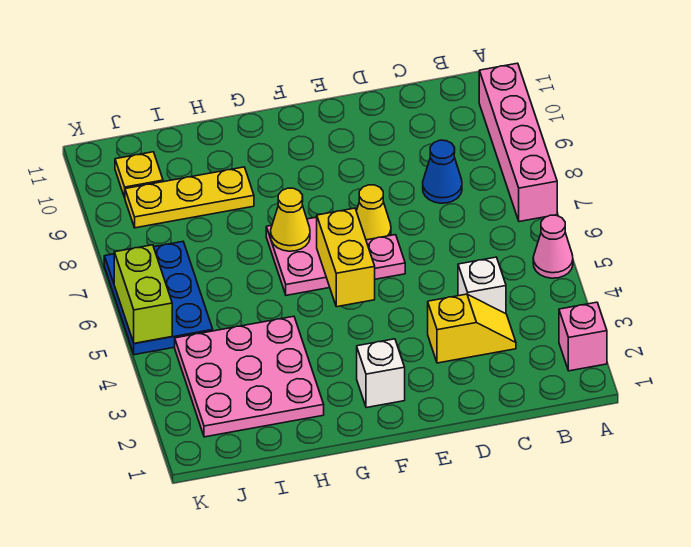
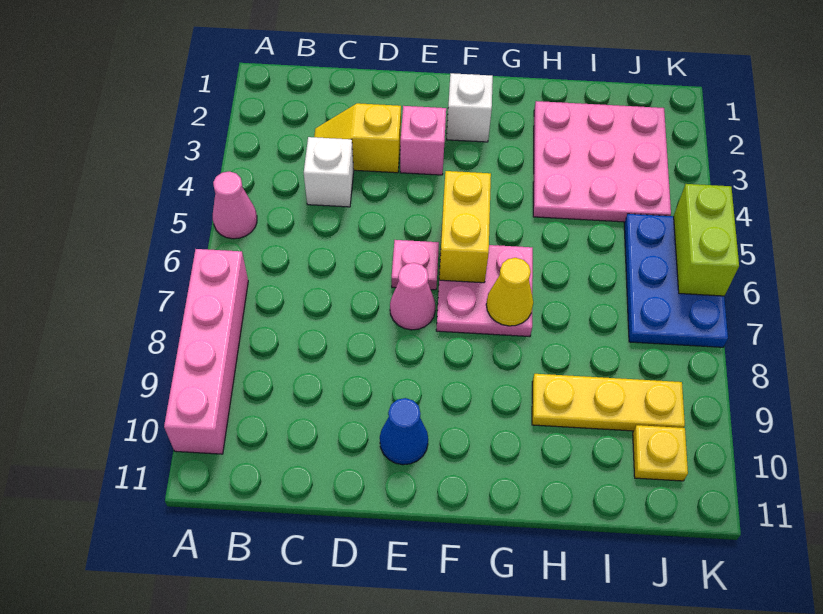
pink 1x1 brick [559,302,607,371] -> pink 1x1 brick moved to [400,106,446,175]
blue 1x1 cone [423,140,462,203] -> blue 1x1 cone moved to [380,398,428,465]
yellow 1x1 cone [356,185,391,240] -> pink 1x1 cone [390,263,435,330]

